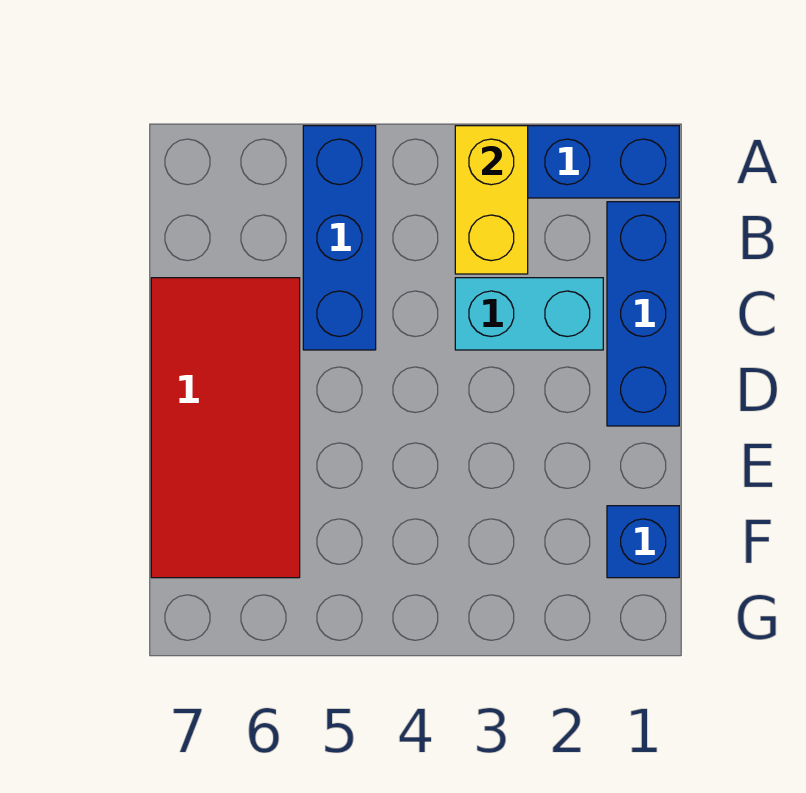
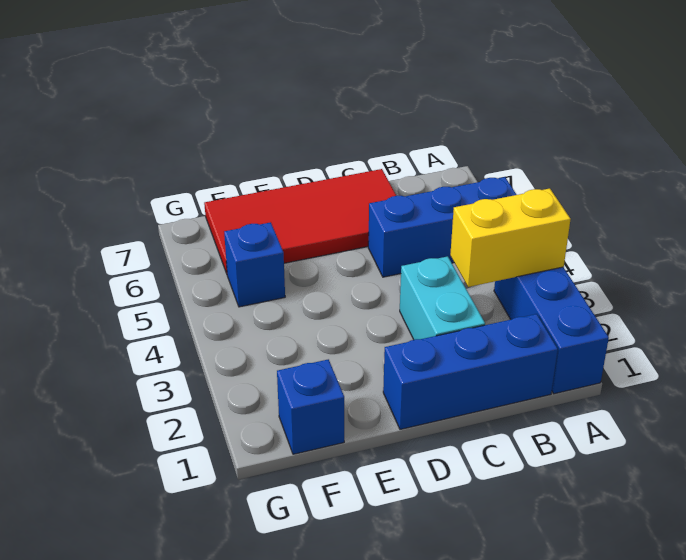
none -> blue 1x1 brick [224,222,285,307]

